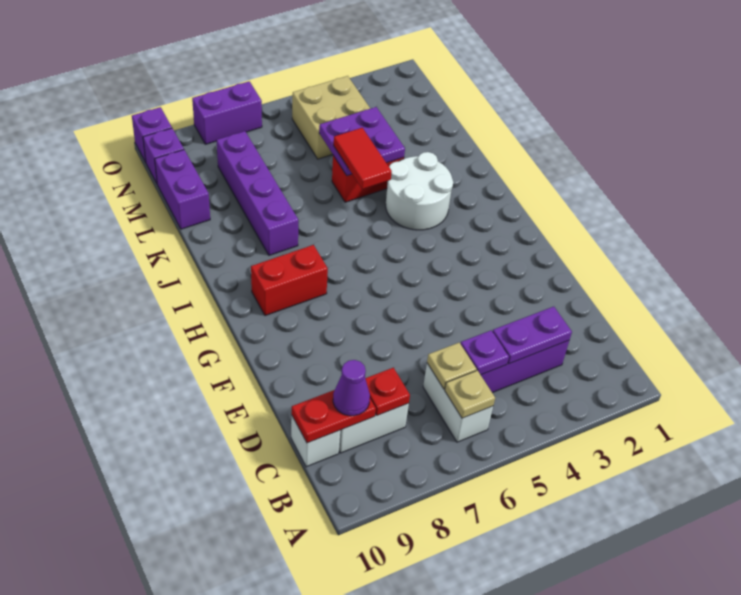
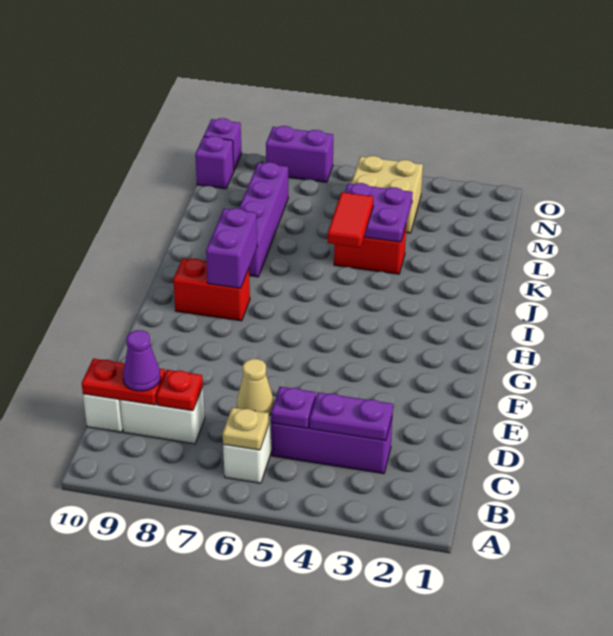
tan 1x1 plate [427,342,477,389] -> tan 1x1 cone [237,359,274,415]
white 2x2 round brick [386,152,453,230] -> none
purple 1x2 brick [155,150,210,229] -> purple 1x2 brick moved to [206,208,257,288]

